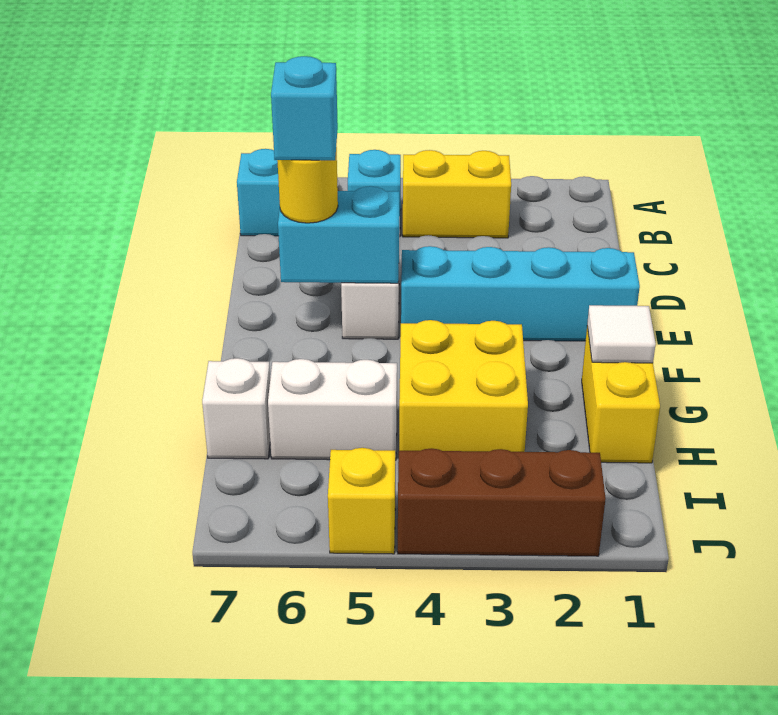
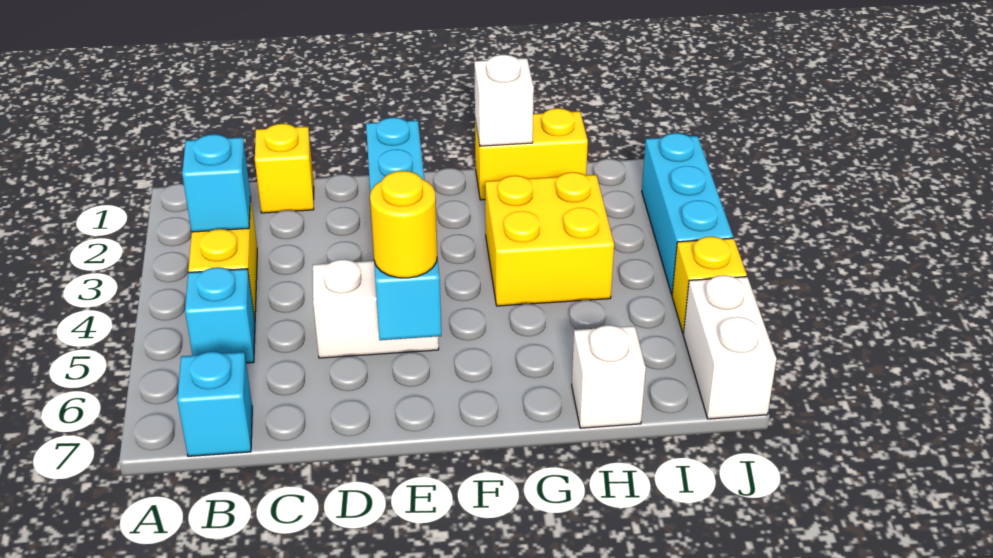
none -> yellow 1x1 brick [255,124,314,213]
cyan 1x1 brick [271,56,338,160] -> cyan 1x1 brick moved to [182,134,250,232]
white 1x1 tile [587,305,656,363] -> white 1x1 brick [474,55,534,146]
white 1x2 brick [268,359,397,460] -> white 1x2 brick moved to [683,275,776,419]
brown 1x3 brick [398,448,606,556] -> cyan 1x3 brick [642,133,733,294]

